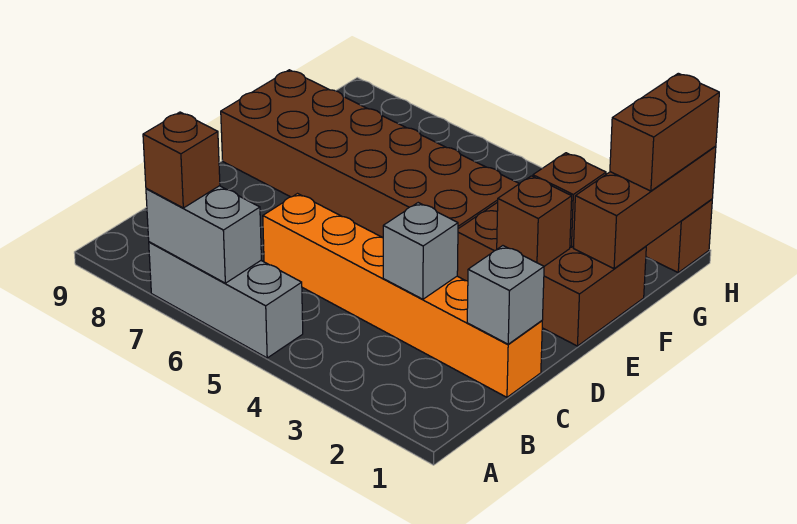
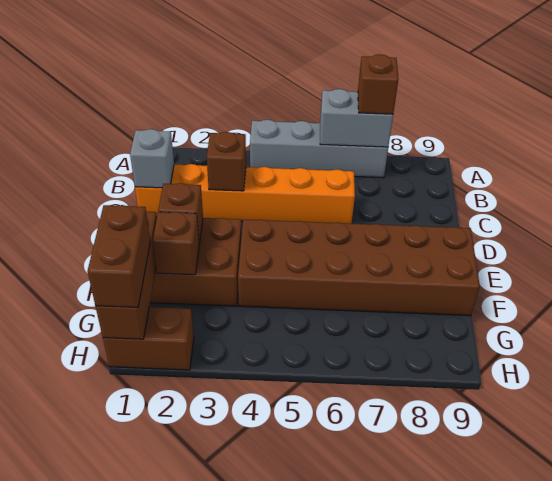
grey 1x3 brick [149,242,303,358] -> grey 1x4 brick [250,120,388,178]
grey 1x1 brick [383,203,458,299] -> brown 1x1 brick [207,132,246,191]

